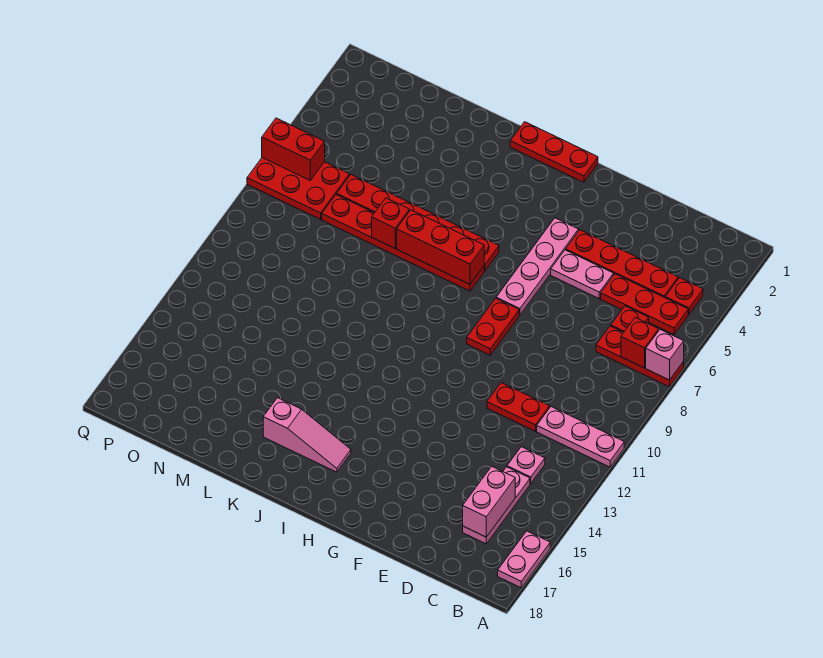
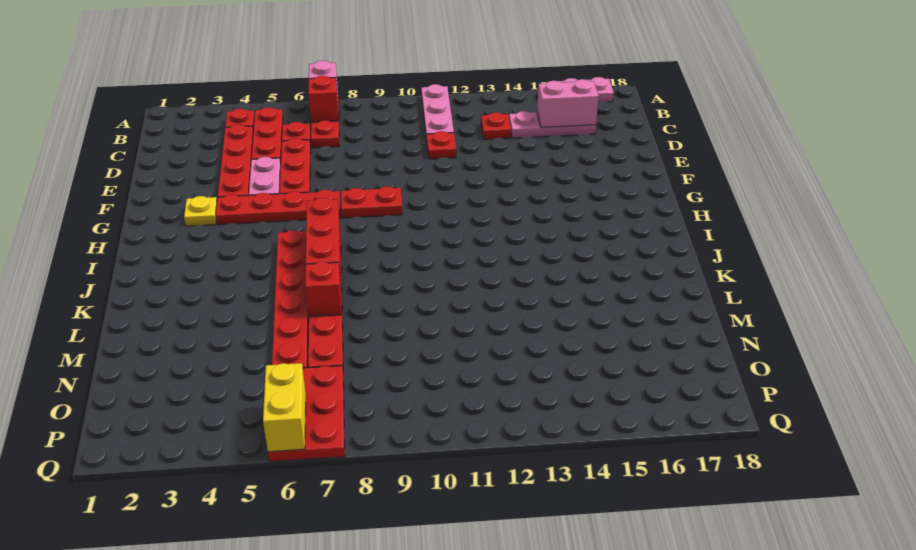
pink 1x1 plate [507,447,545,483] -> red 1x1 plate [481,112,511,140]
red 1x2 plate [487,383,550,431] -> red 1x1 plate [427,131,456,159]
none -> yellow 1x1 plate [184,196,217,226]
pink 1x4 plate [496,218,579,315] -> red 1x4 plate [216,190,341,225]
red 1x3 plate [510,122,598,182] -> red 1x3 plate moved to [280,138,311,194]
pink 1x3 slope [263,398,351,472] -> none
red 1x2 brick [262,118,325,180] -> yellow 1x2 brick [263,363,306,452]

